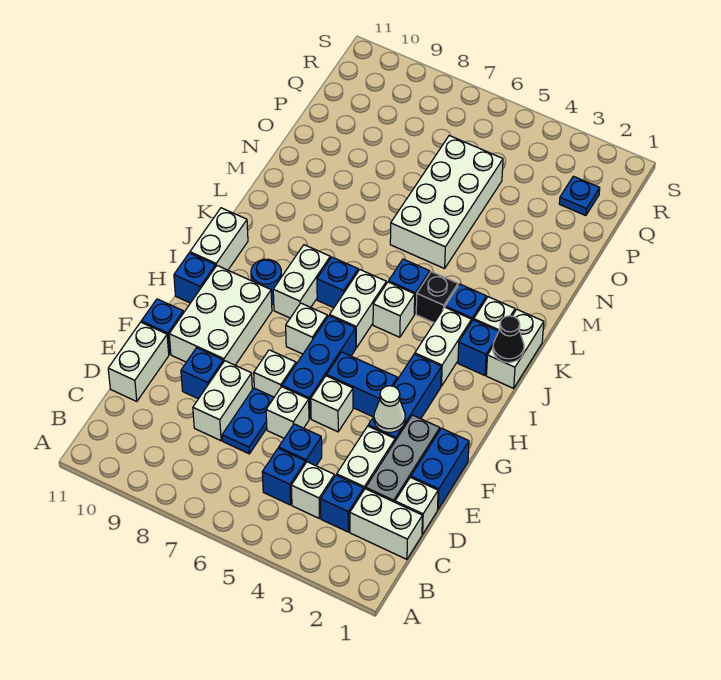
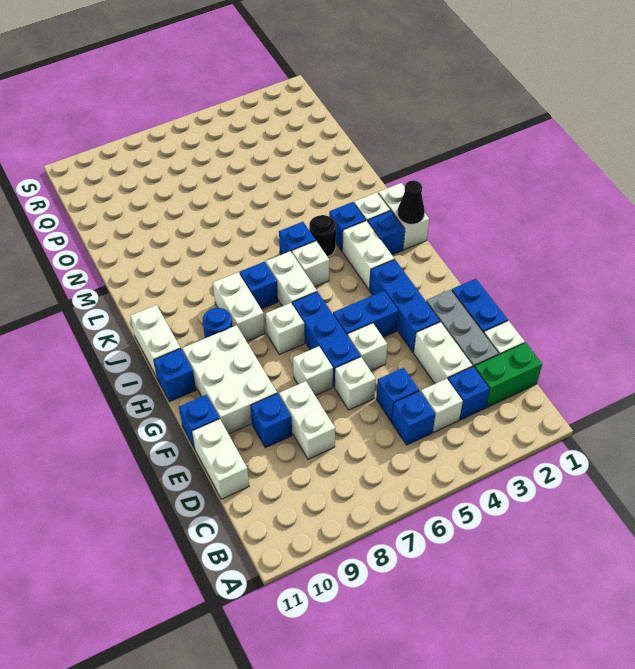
white 1x2 brick [350,489,422,559] -> green 1x2 brick [475,343,542,407]
blue 1x2 plate [222,388,274,454] -> none
white 1x1 cone [374,386,405,432] -> none
black 1x1 brick [416,272,458,323] -> black 1x1 round brick [309,215,336,257]
white 2x4 brick [390,136,503,269] -> none
blue 1x1 plate [559,176,600,216] -> none

